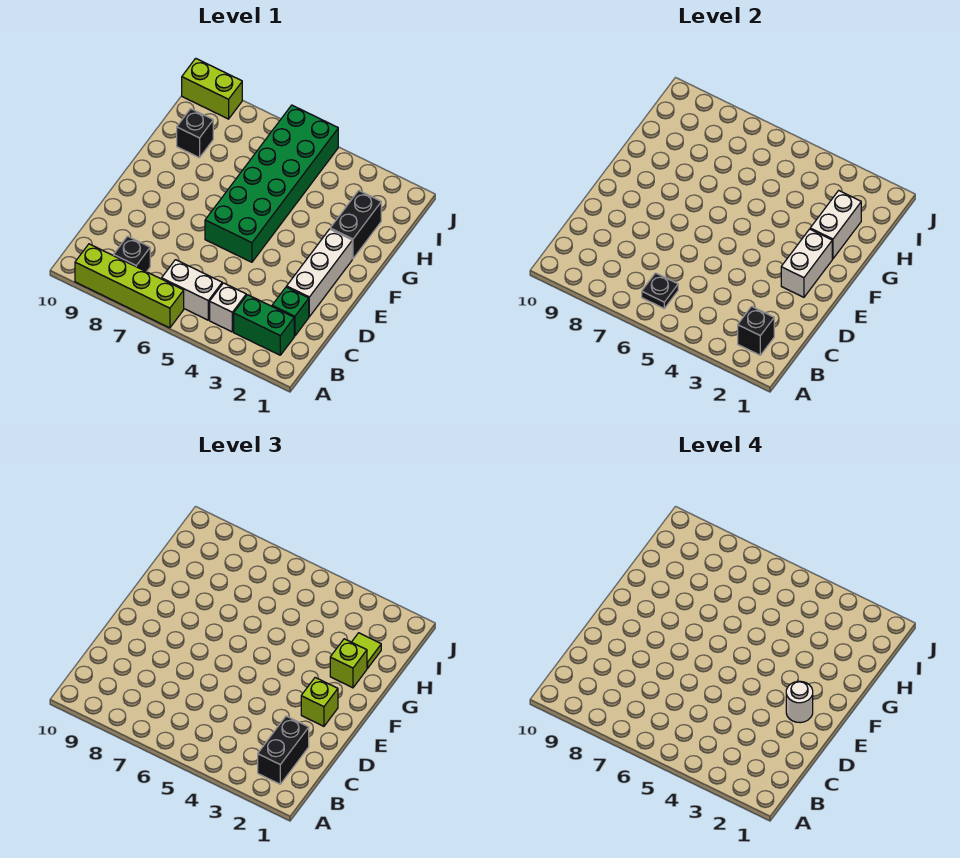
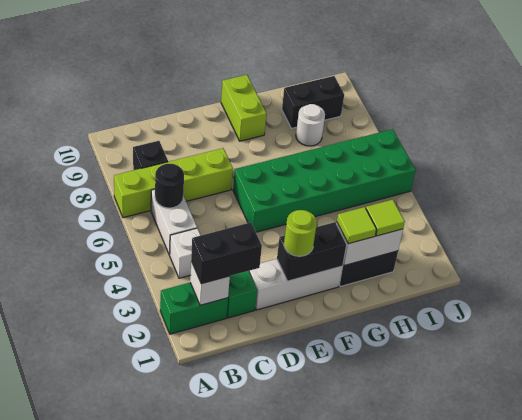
lime 1x4 brick [75,244,184,328] -> lime 1x4 brick turned to [114,148,233,218]
green 1x2 brick [234,295,294,355] -> green 1x2 brick turned to [160,283,228,334]
black 1x1 brick [738,306,774,355] -> white 1x1 brick [190,261,230,305]
black 1x1 plate [642,273,678,308] -> black 1x1 round brick [155,164,184,208]
white 1x2 brick [781,229,832,297] -> black 1x2 brick [277,222,347,281]
lime 1x1 brick [301,678,338,726] -> lime 1x1 round brick [284,210,317,256]
white 1x1 round brick [786,681,813,723] -> white 1x1 round brick moved to [296,104,325,146]
lime 1x1 brick [330,639,367,688] -> lime 1x1 tile [337,207,376,244]
black 1x1 brick [177,109,213,158] -> black 1x2 brick [282,76,344,128]
lime 1x2 brick [182,58,242,119] -> lime 1x2 brick moved to [221,75,266,141]

